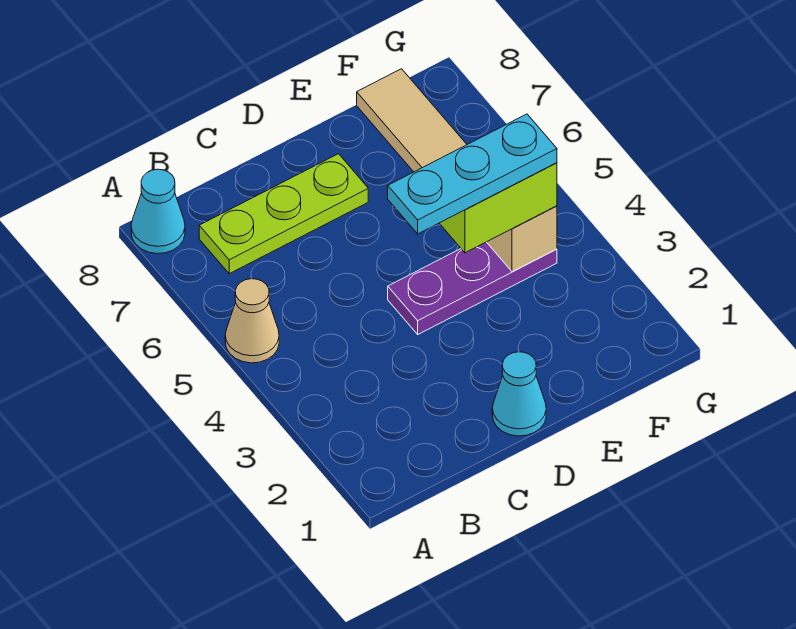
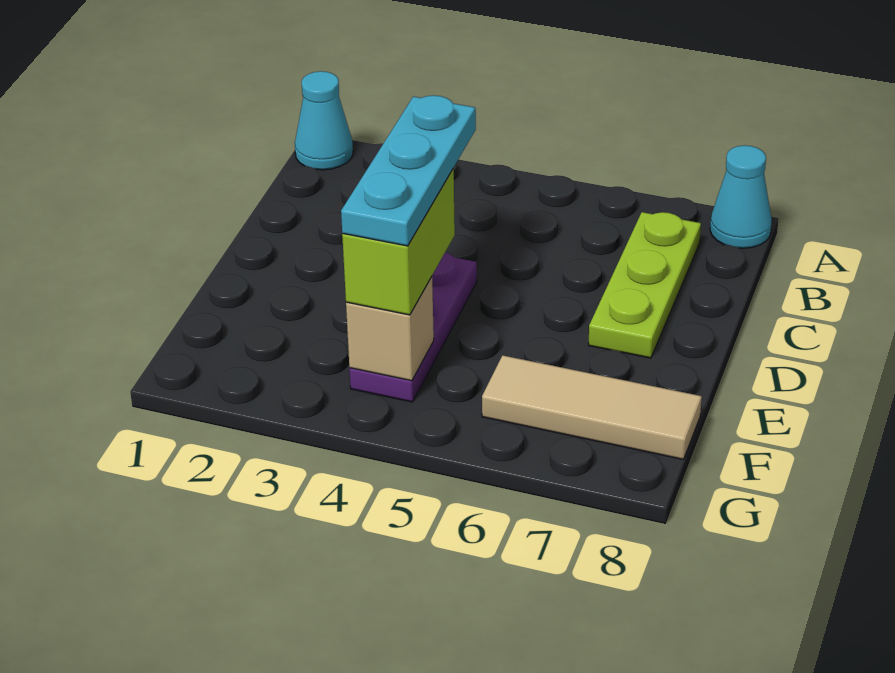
tan 1x1 cone [225,279,279,363] -> none
cyan 1x1 cone [492,352,546,436] -> cyan 1x1 cone moved to [295,71,353,170]

